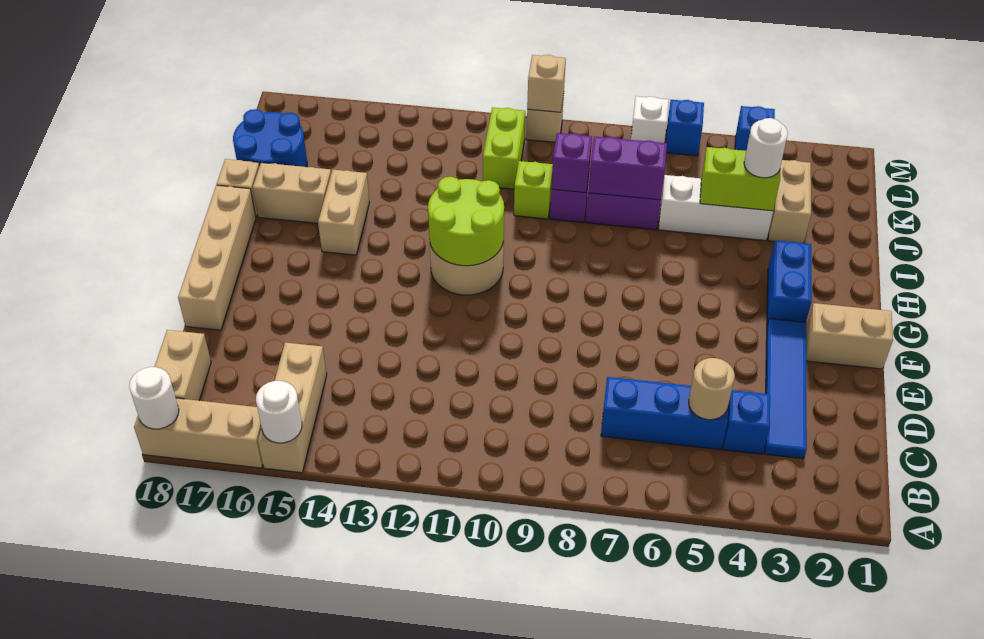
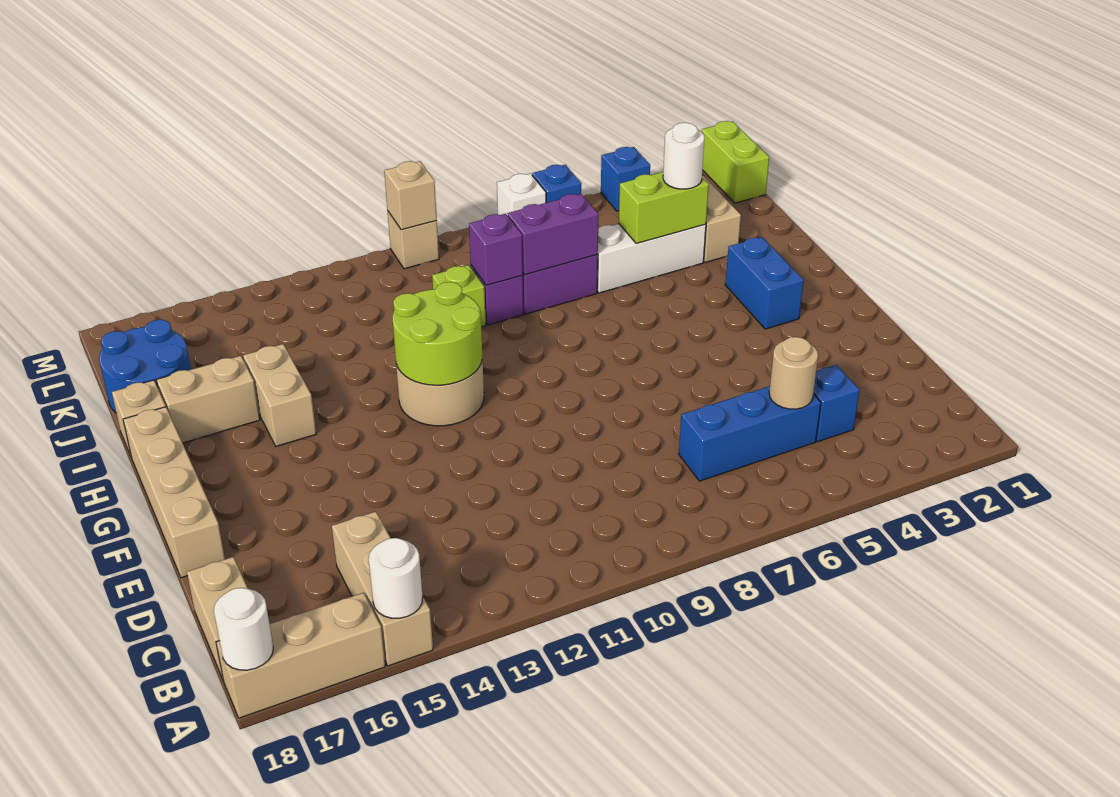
blue 1x4 tile [764,319,807,459] -> none
tan 1x2 brick [806,303,893,369] -> none
lime 1x2 brick [483,107,525,189] -> lime 1x2 brick moved to [701,121,769,203]

